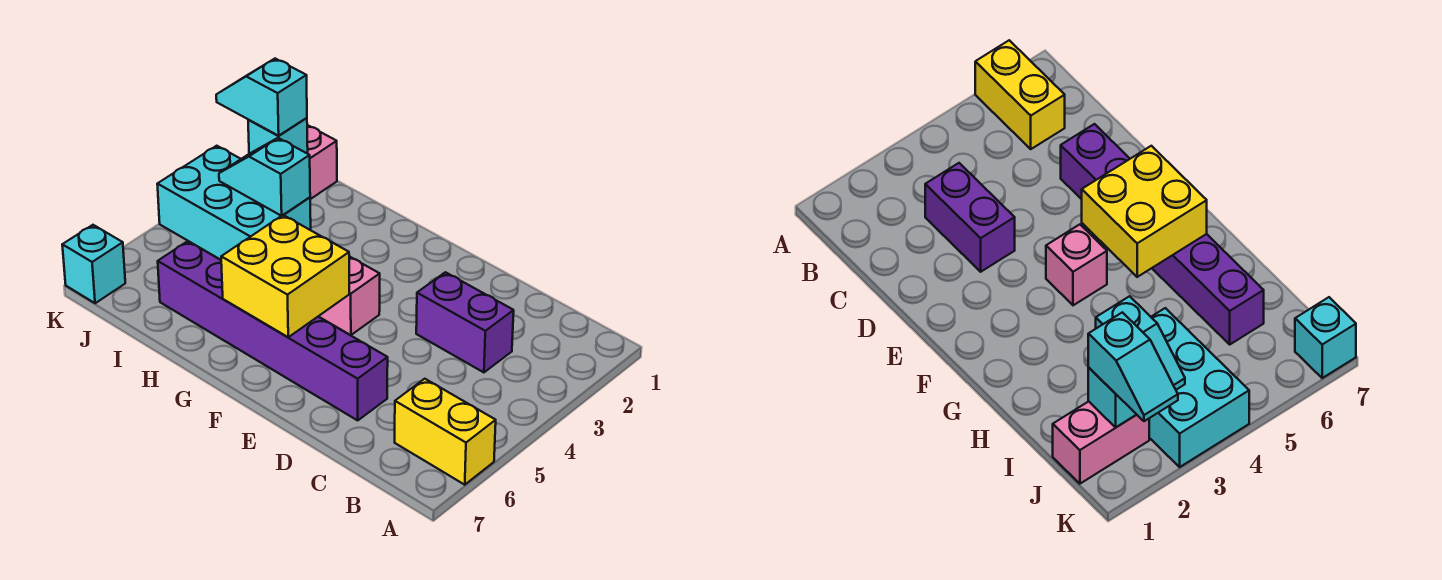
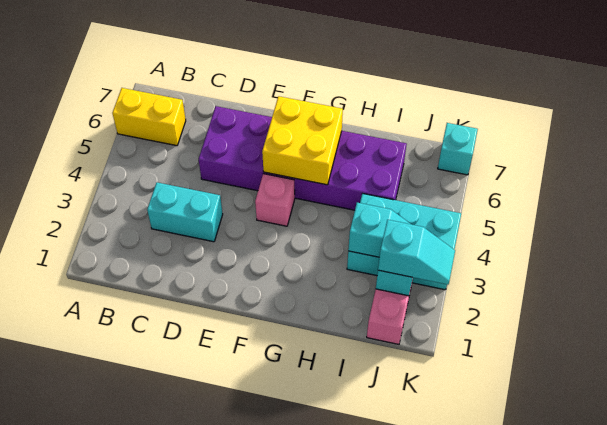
purple 1x2 brick [416,272,514,372] -> cyan 1x2 brick [147,182,223,242]
purple 1x6 brick [158,241,388,420] -> purple 2x6 brick [199,106,407,210]

